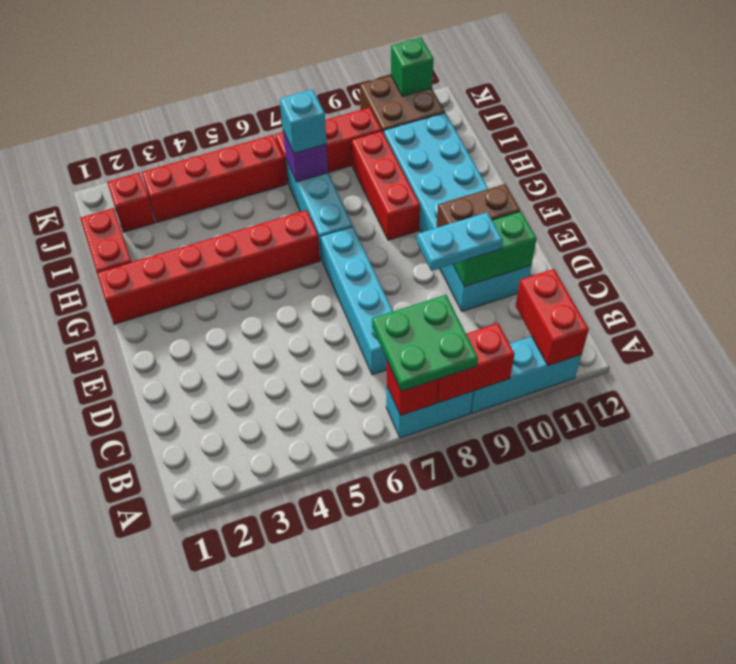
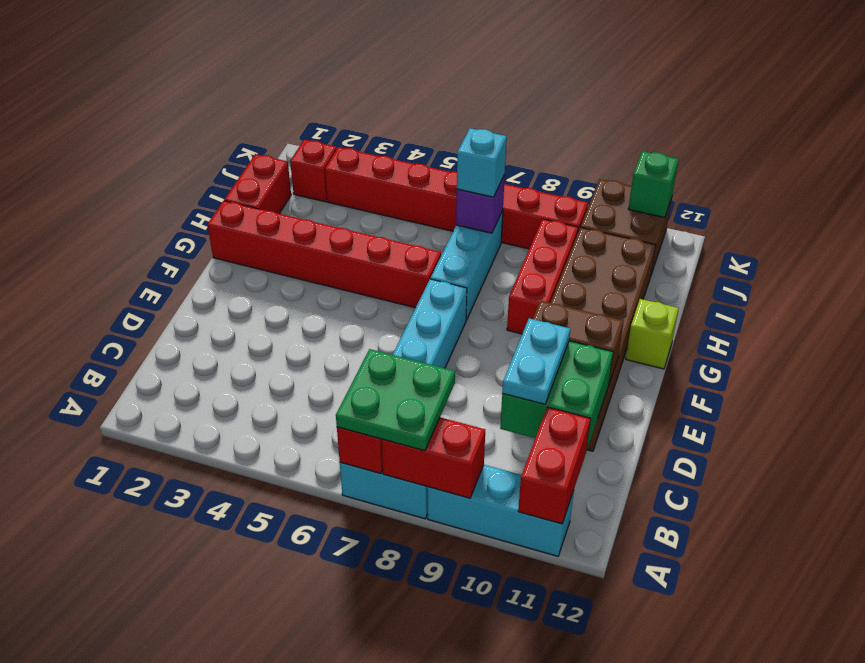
cyan 1x2 plate [417,212,503,271] -> cyan 1x2 plate turned to [502,318,570,404]
cyan 2x6 brick [384,113,531,311] -> brown 2x6 brick [550,227,656,451]
green 1x2 brick [453,211,537,287] -> green 2x2 brick [500,341,613,451]
none -> lime 1x1 brick [626,299,679,369]

